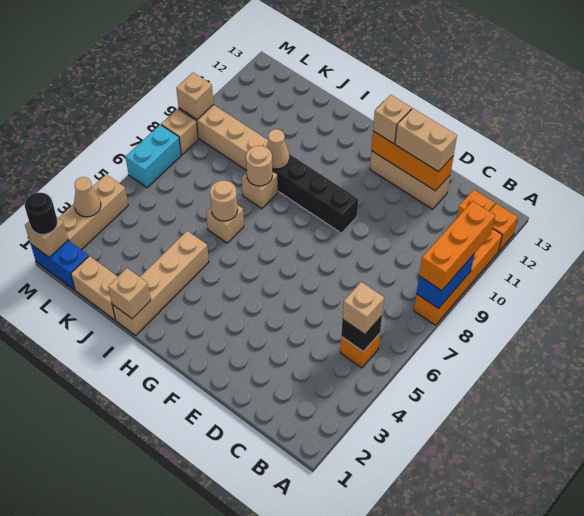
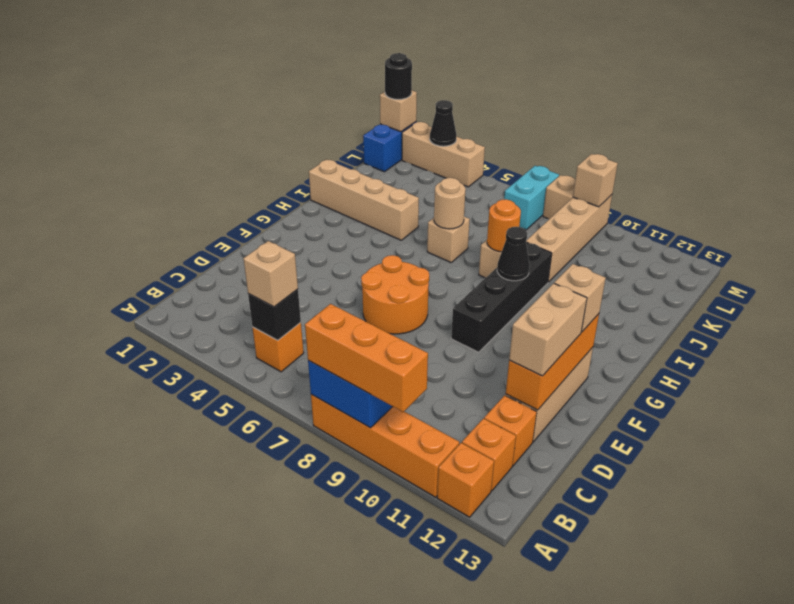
none -> orange 1x1 brick [484,395,537,466]
none -> orange 2x2 round brick [361,255,429,334]
none -> black 1x1 cone [497,227,530,281]
tan 1x1 brick [108,268,151,319] -> none
tan 1x1 round brick [246,146,272,186] -> orange 1x1 round brick [487,199,521,252]
tan 1x1 cone [266,129,289,169] -> none
tan 1x2 brick [71,256,118,320] -> none
tan 1x1 cone [74,177,101,217] -> black 1x1 cone [430,100,457,146]
cyan 1x2 brick [126,125,181,188] -> cyan 1x2 brick turned to [504,166,559,230]

